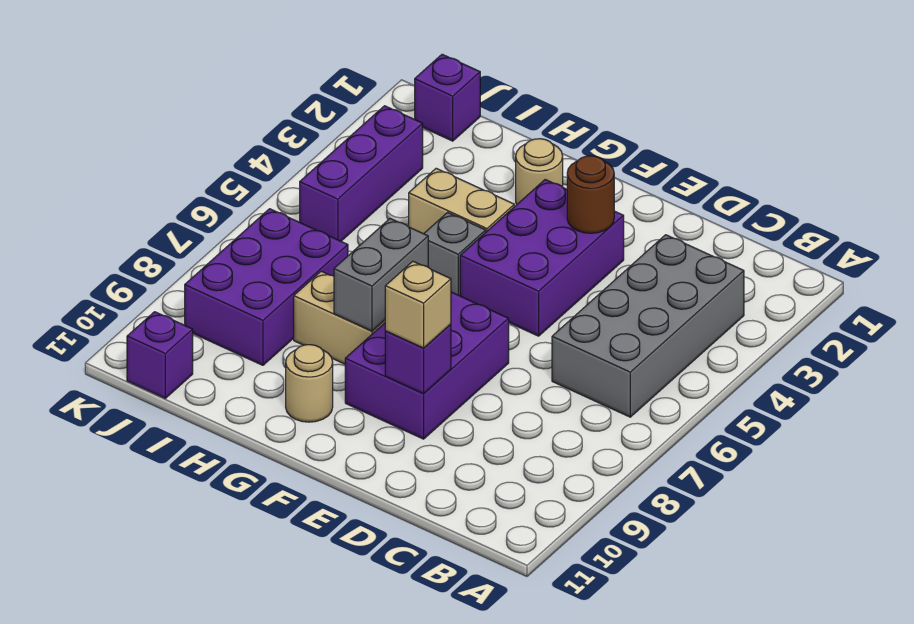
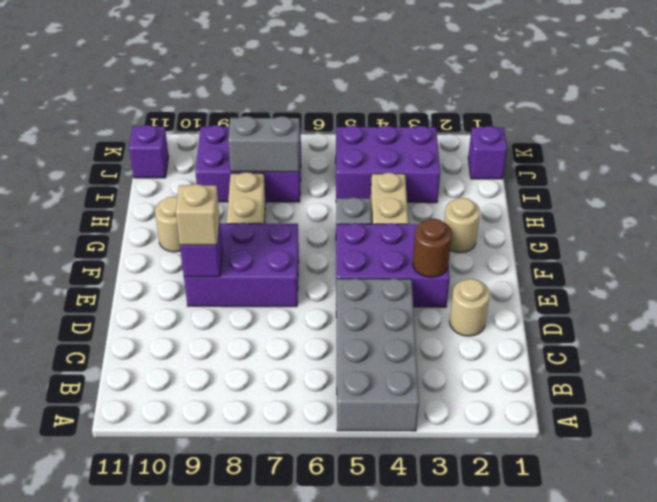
grey 2x4 brick [552,235,744,417] -> grey 2x4 brick turned to [336,278,419,431]
none -> tan 1x1 round brick [450,279,490,336]
grey 1x2 brick [334,219,428,331] -> grey 1x2 brick moved to [228,116,300,172]
purple 1x3 brick [300,106,423,241] -> purple 2x3 brick [336,126,440,203]

